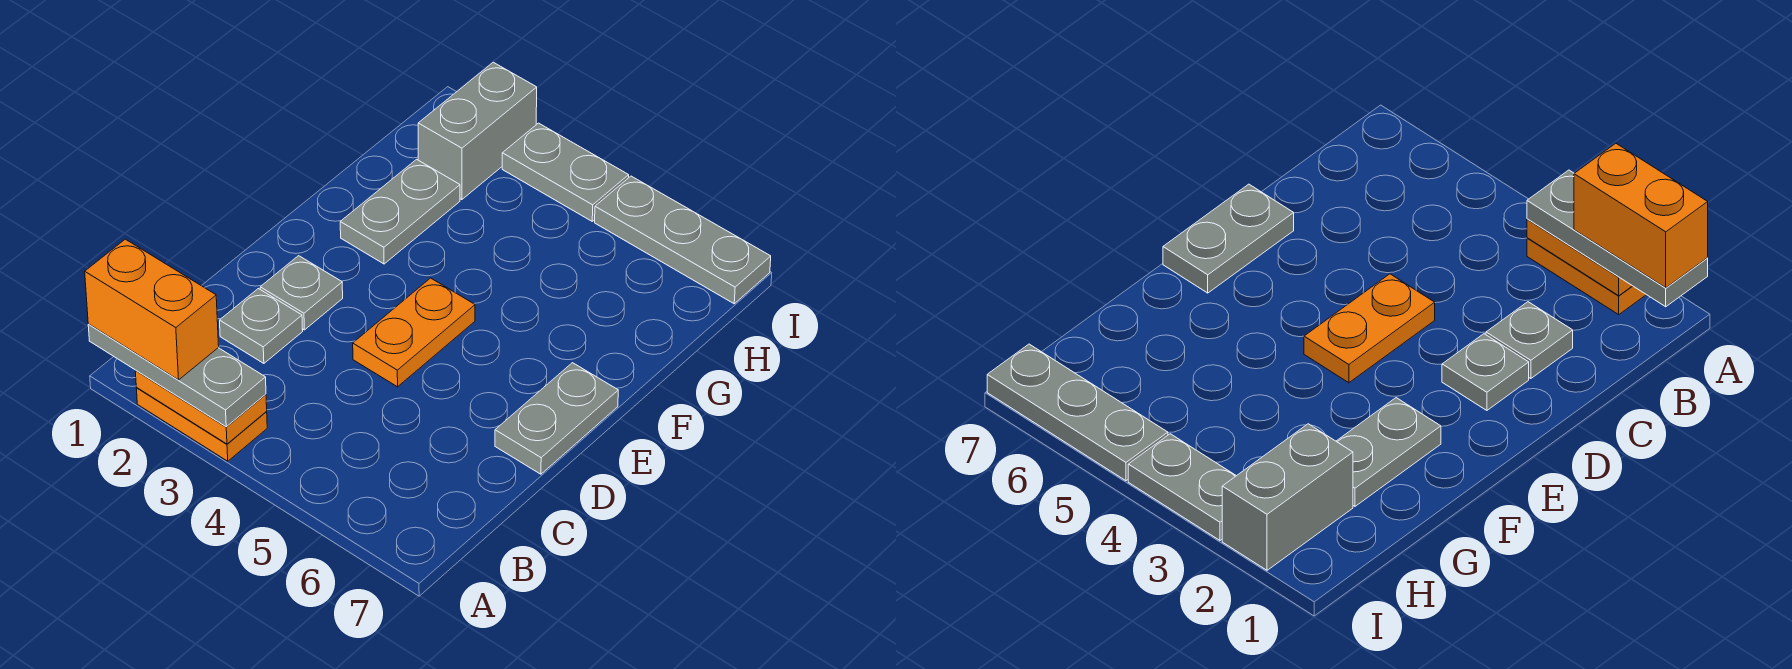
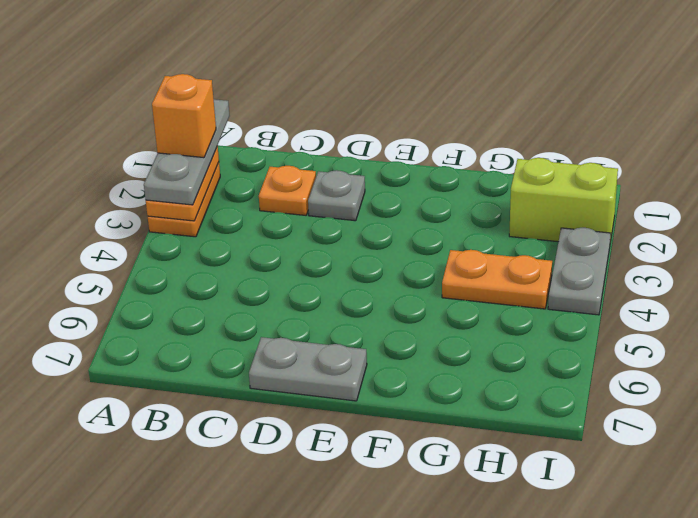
orange 1x2 brick [85,239,219,380] -> orange 1x1 brick [152,74,216,158]
grey 1x1 plate [220,289,303,363] -> orange 1x1 plate [259,166,316,215]
orange 1x2 plate [353,278,475,387] -> orange 1x2 plate moved to [442,250,552,309]
grey 1x2 plate [340,159,460,264] -> none
grey 1x2 brick [418,62,537,200] -> lime 1x2 brick [509,158,618,242]
grey 1x3 plate [595,176,771,304] -> none

